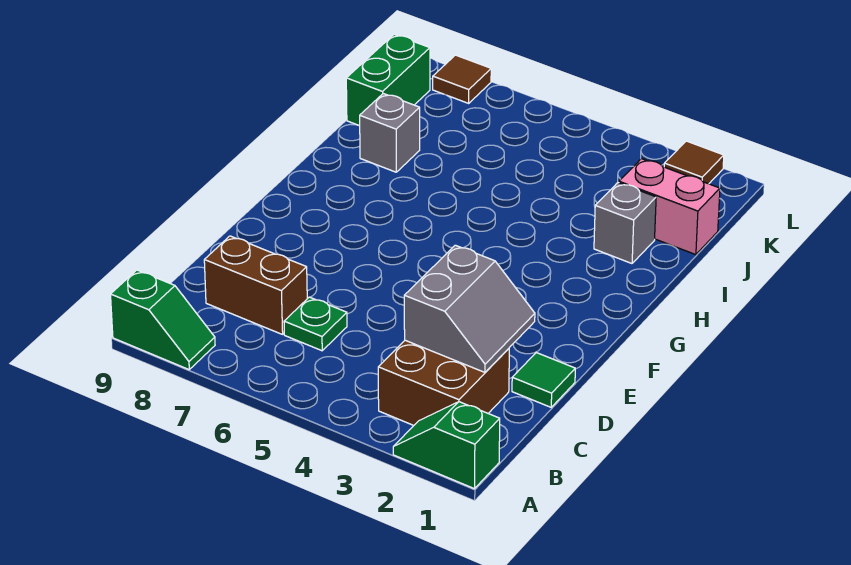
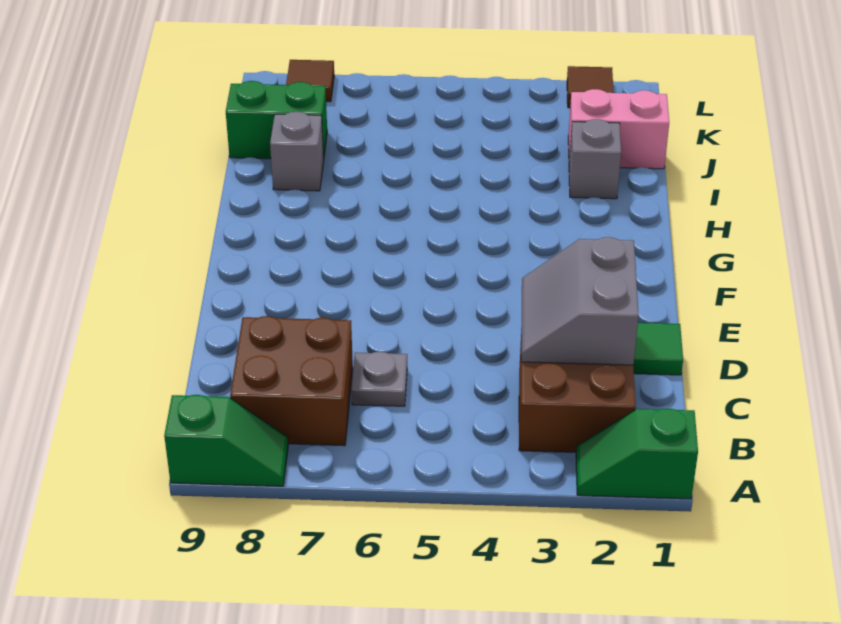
grey 2x2 slope [404,245,535,372] -> grey 2x2 slope turned to [521,237,639,365]
green 1x1 plate [284,297,347,351] -> grey 1x1 plate [351,352,407,406]
brown 1x2 brick [204,236,307,334] -> brown 2x2 brick [230,316,353,446]
green 1x2 brick [346,34,430,126] -> green 1x2 brick turned to [226,81,327,159]

